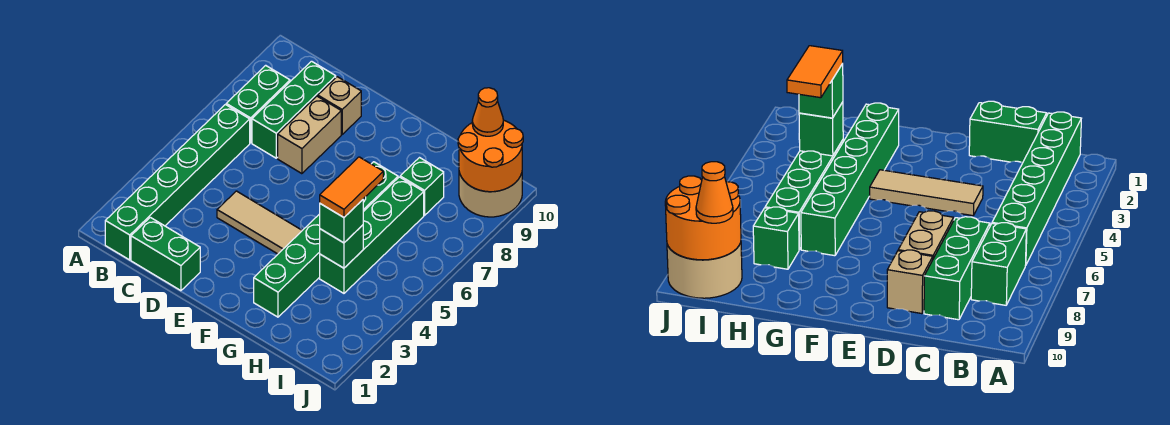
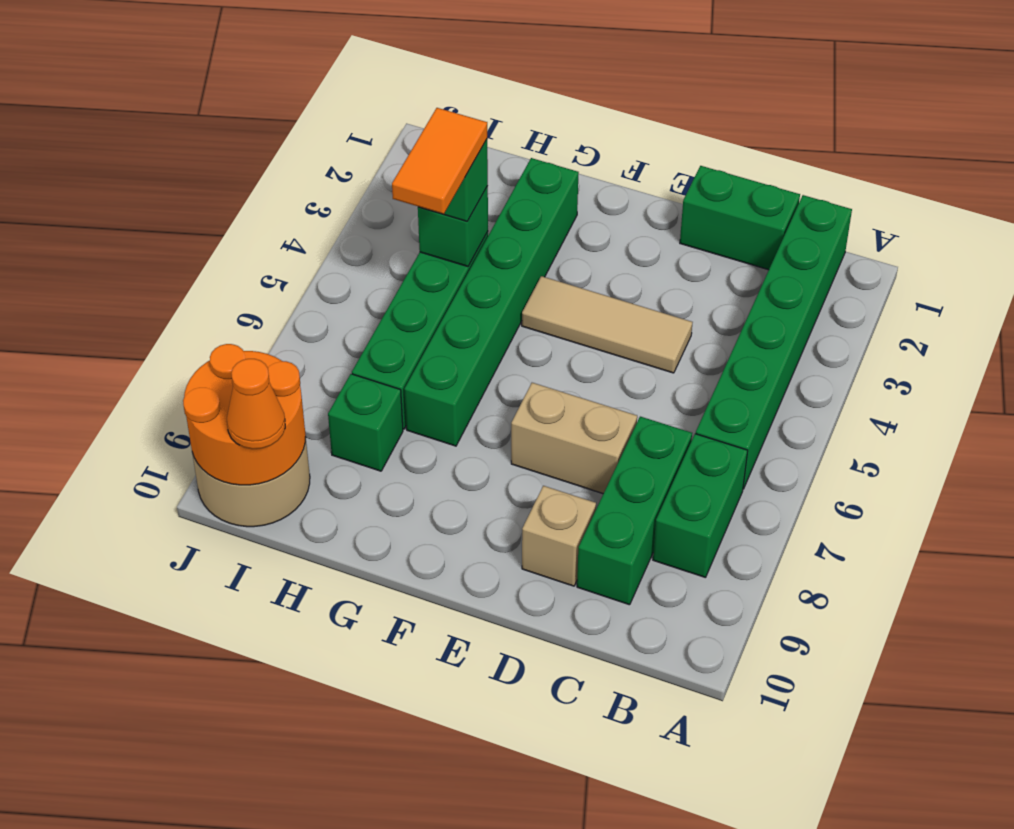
tan 1x2 brick [278,96,341,174] -> tan 1x2 brick turned to [511,383,637,494]

